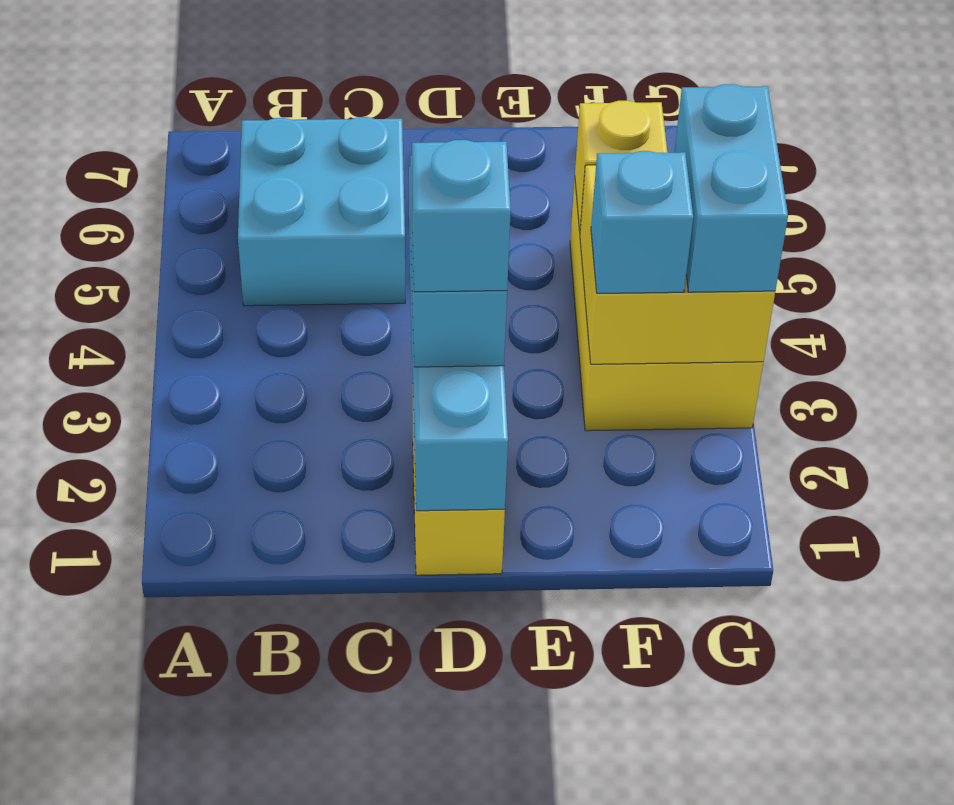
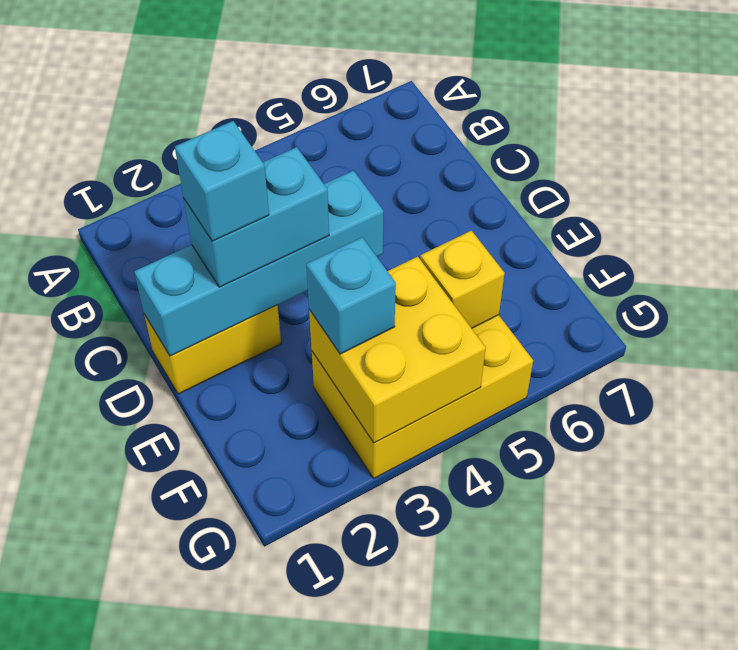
cyan 2x2 brick [238,117,405,306] -> none
cyan 1x2 brick [674,84,788,292] -> none

